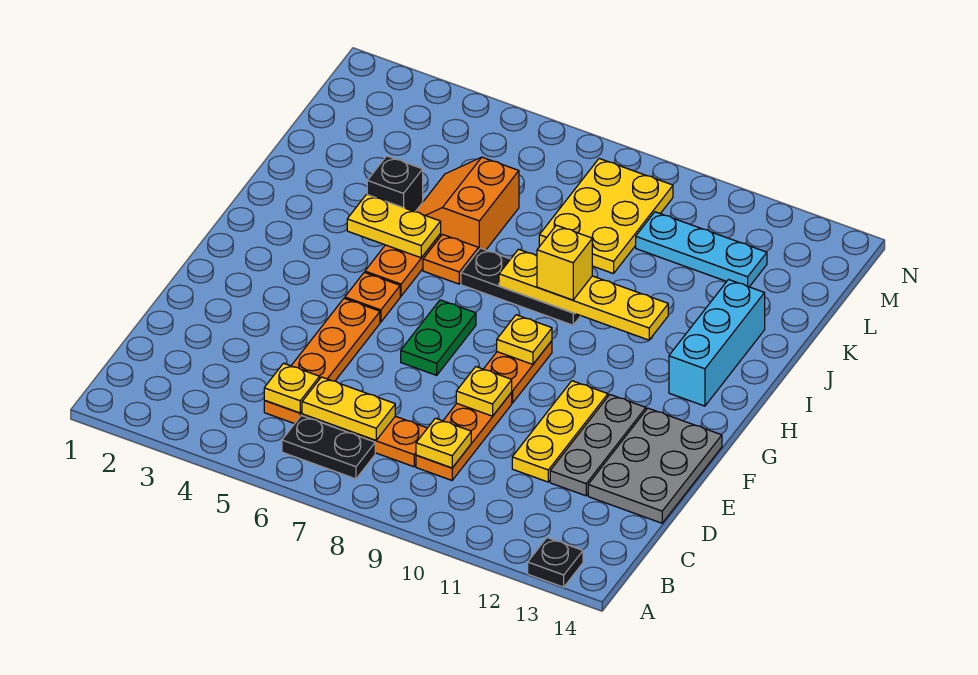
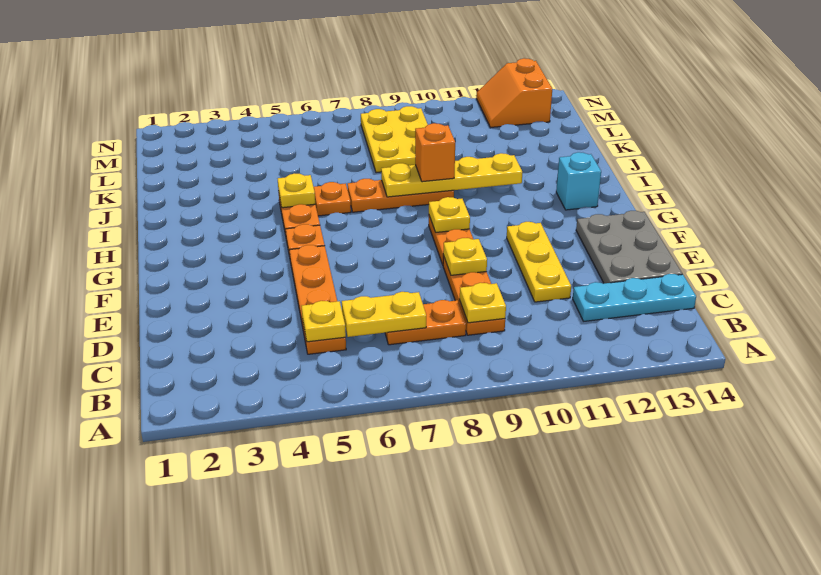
black 1x1 plate [528,538,583,587] -> none
black 1x2 plate [282,416,375,479] -> none
grey 1x3 plate [550,395,646,496] -> none
green 1x2 plate [401,300,476,375] -> none
cyan 1x3 brick [669,280,765,406] -> cyan 1x1 brick [556,152,601,210]
yellow 1x2 plate [347,194,441,258] -> yellow 1x1 plate [278,173,315,208]
black 1x3 plate [461,248,581,325] -> orange 1x3 plate [347,179,454,212]
yellow 1x1 brick [537,225,592,300] -> orange 1x1 brick [415,123,455,182]
black 1x1 brick [367,156,423,212] -> none
orange 2x2 slope [416,157,519,250] -> orange 2x2 slope moved to [476,58,552,128]
cyan 1x3 plate [636,212,767,287] -> cyan 1x3 plate moved to [573,274,696,321]

